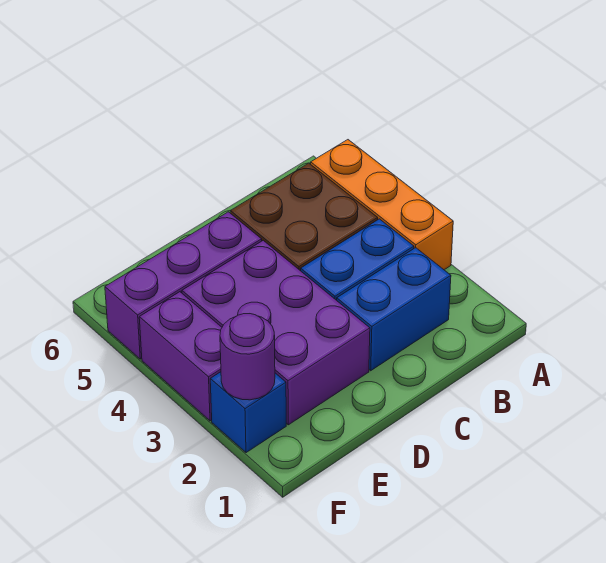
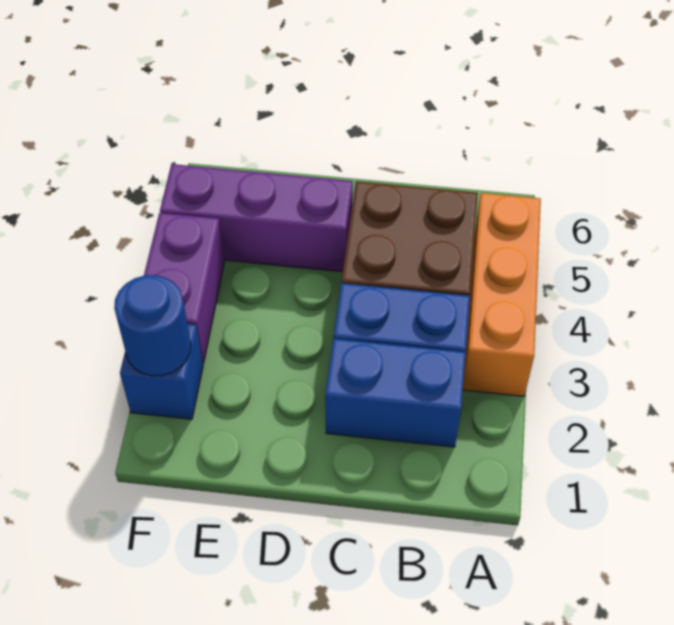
purple 2x3 brick [182,240,370,425] -> none
purple 1x1 round brick [220,314,275,400] -> blue 1x1 round brick [114,275,191,376]

